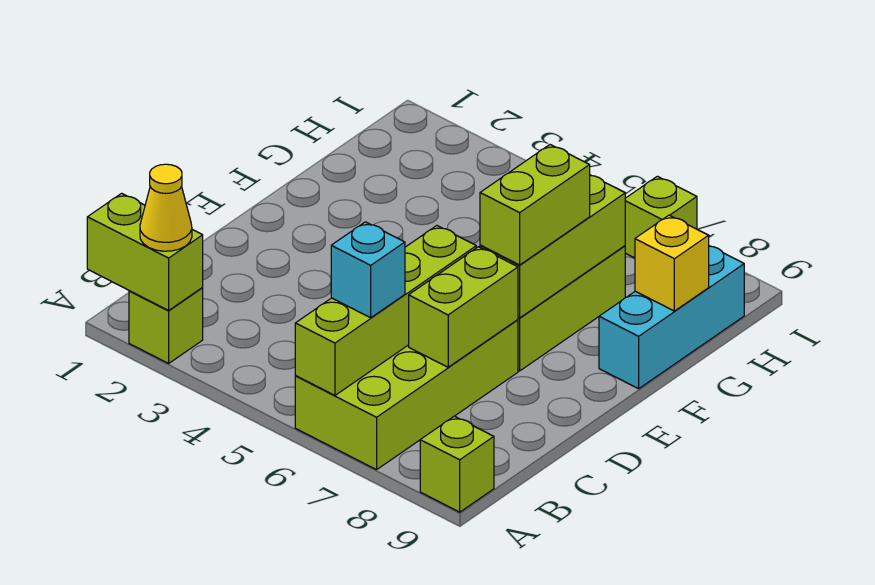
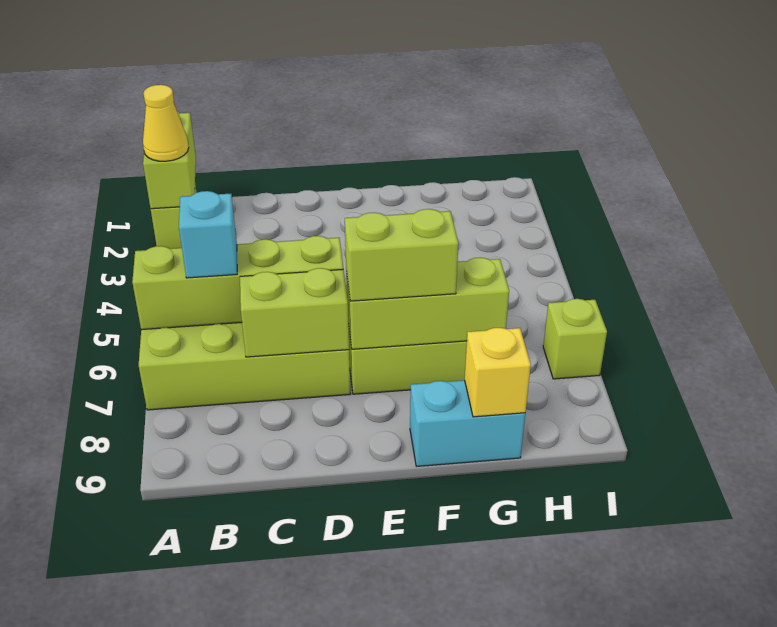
lime 1x1 brick [420,416,494,512] -> none
cyan 1x3 brick [599,246,744,389] -> cyan 1x2 brick [410,380,525,466]

